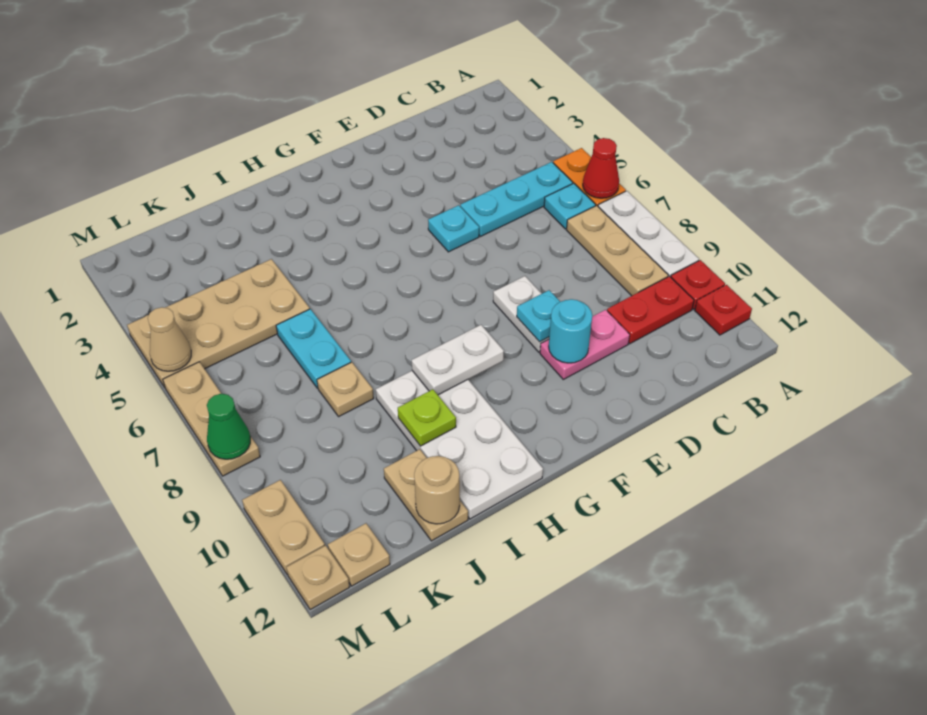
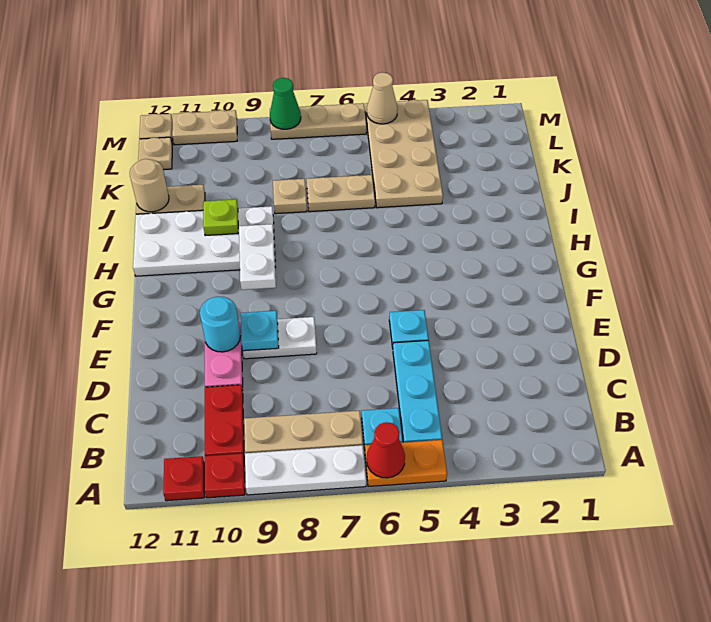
cyan 1x2 plate [276,309,351,388] -> tan 1x2 plate [307,175,375,212]

